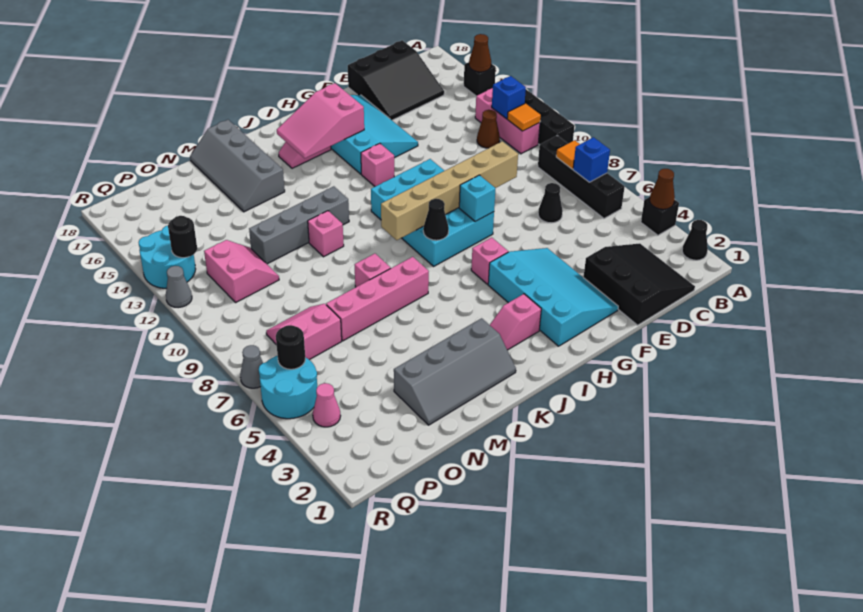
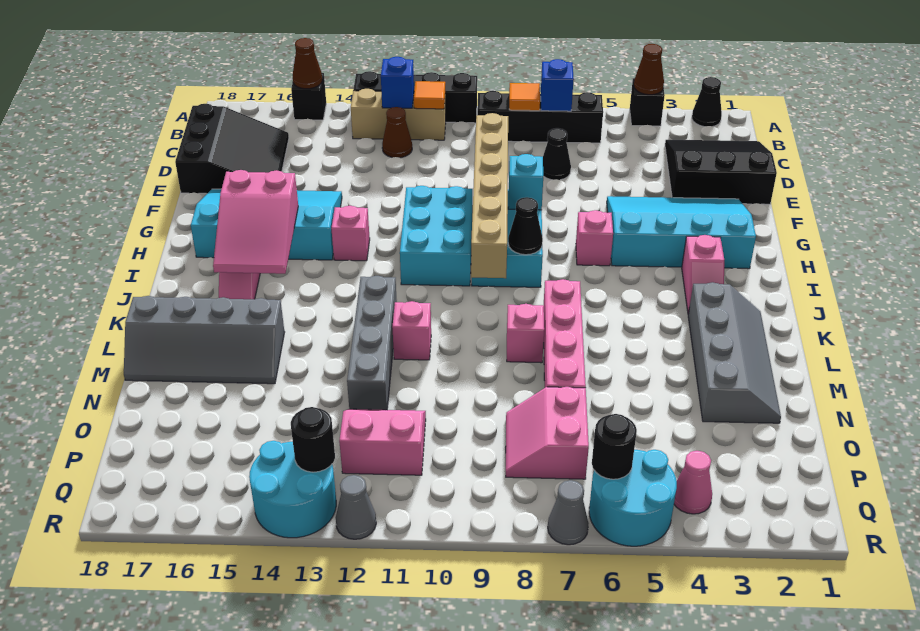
pink 1x3 brick [475,88,540,154] -> tan 1x3 brick [351,89,446,140]

